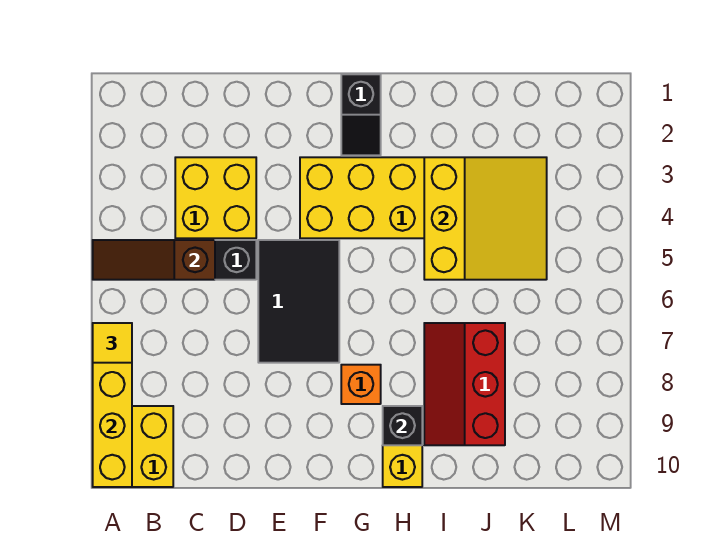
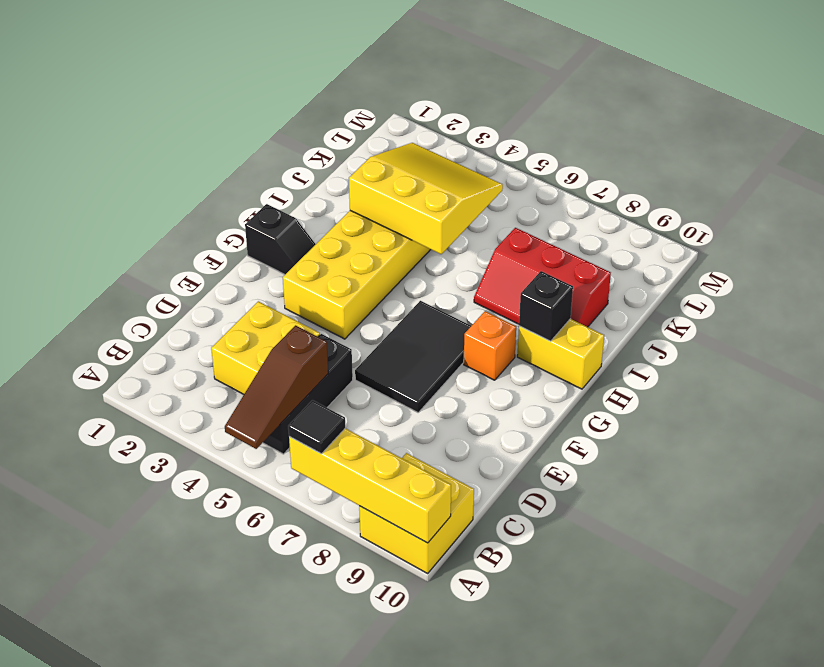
yellow 1x1 tile [93,323,132,363] -> black 1x1 tile [288,400,345,454]
black 2x3 tile [258,240,339,363] -> black 2x3 tile turned to [355,301,471,412]

